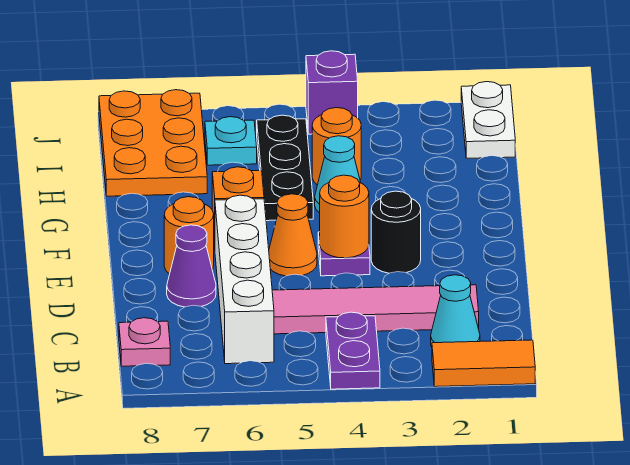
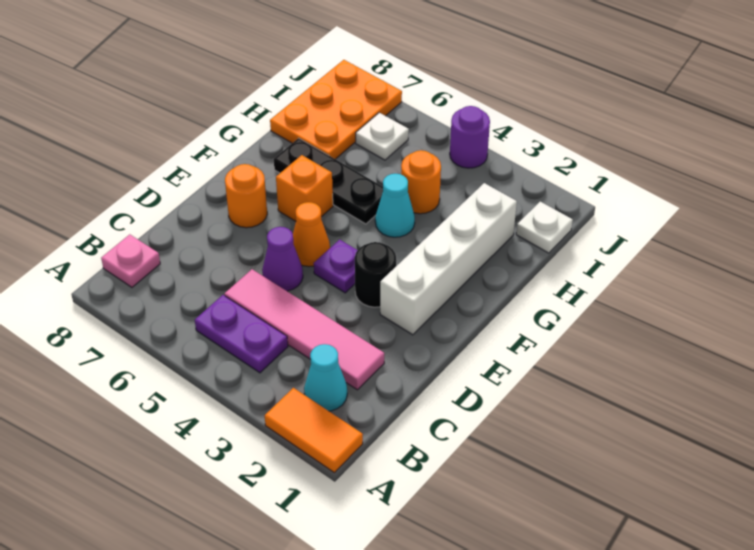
purple 1x2 plate [326,312,380,389] -> purple 1x2 plate turned to [195,295,288,373]
white 1x4 brick [215,195,274,364] -> white 1x4 brick moved to [380,183,517,335]
purple 1x1 cone [167,225,216,307] -> purple 1x1 cone moved to [262,227,303,291]
orange 1x1 round brick [320,175,369,258] -> none
black 1x3 plate [257,115,313,221] -> black 1x3 plate turned to [274,138,383,224]
white 1x2 plate [461,82,515,158] -> white 1x1 plate [516,202,573,253]
cyan 1x1 plate [205,117,257,165] -> white 1x1 plate [356,113,409,160]
purple 1x1 brick [306,51,358,134] -> purple 1x1 round brick [450,106,490,168]

